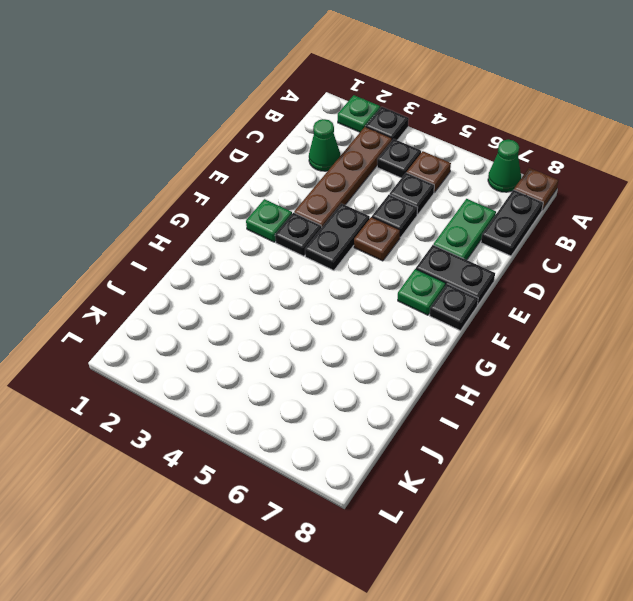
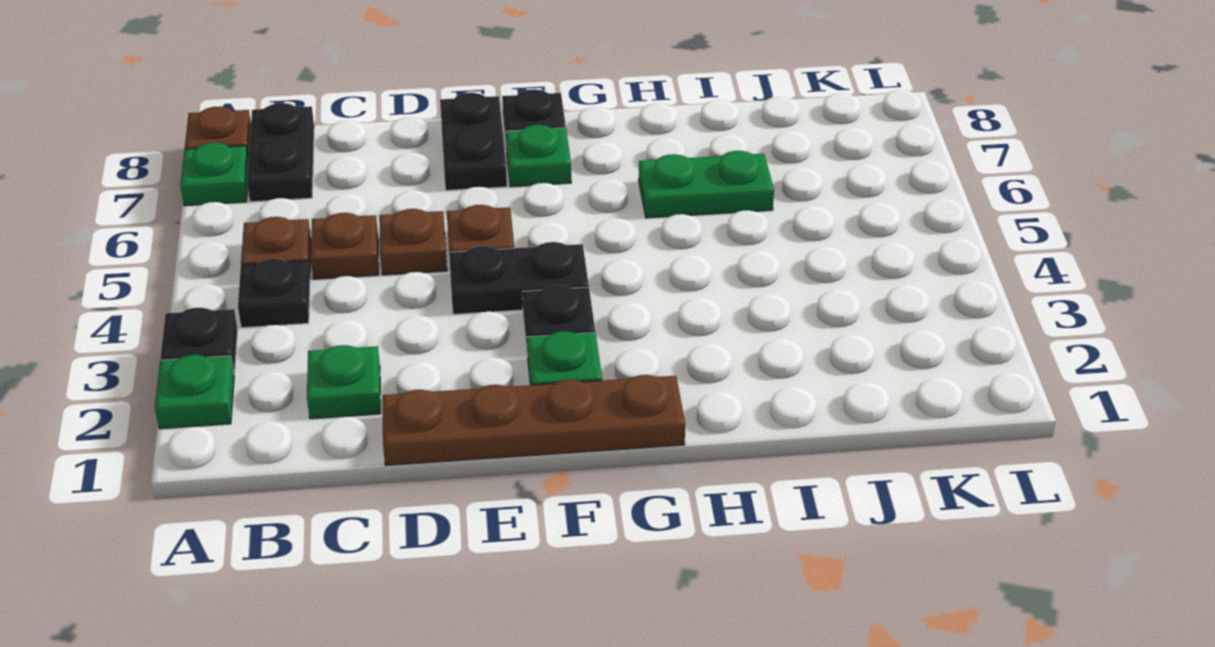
green 1x1 cone [488,140,521,192] -> green 1x1 plate [180,143,248,206]
brown 1x4 plate [294,127,392,227] -> brown 1x4 plate moved to [382,375,685,466]
black 1x2 plate [481,190,543,256] -> black 1x2 plate turned to [247,103,314,202]
green 1x1 cone [309,119,340,171] -> green 1x1 plate [307,345,381,419]
black 1x1 plate [390,172,434,215] -> brown 1x1 plate [311,213,379,279]
green 1x2 plate [434,199,496,260] -> green 1x2 plate moved to [639,151,774,218]
black 1x1 plate [372,194,418,237] -> brown 1x1 plate [379,209,447,275]

